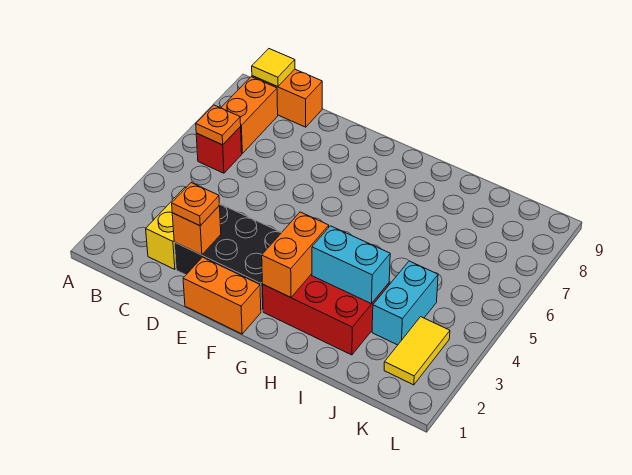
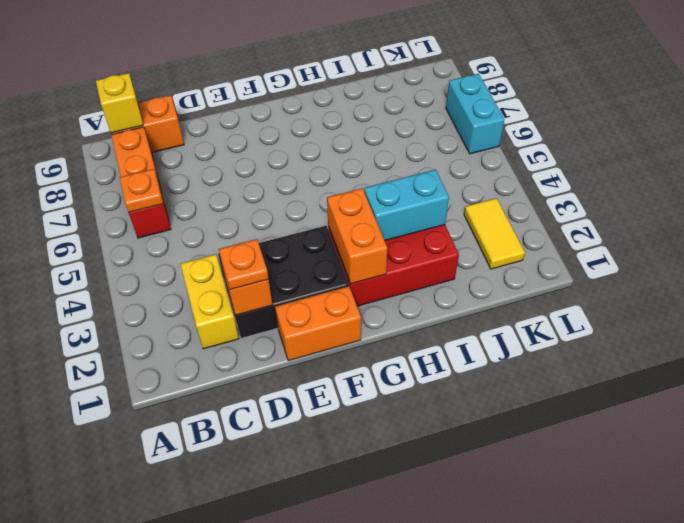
yellow 1x1 tile [252,49,295,87] -> yellow 1x1 brick [96,73,143,133]
cyan 1x2 brick [372,261,438,345] -> cyan 1x2 brick moved to [446,74,504,154]

